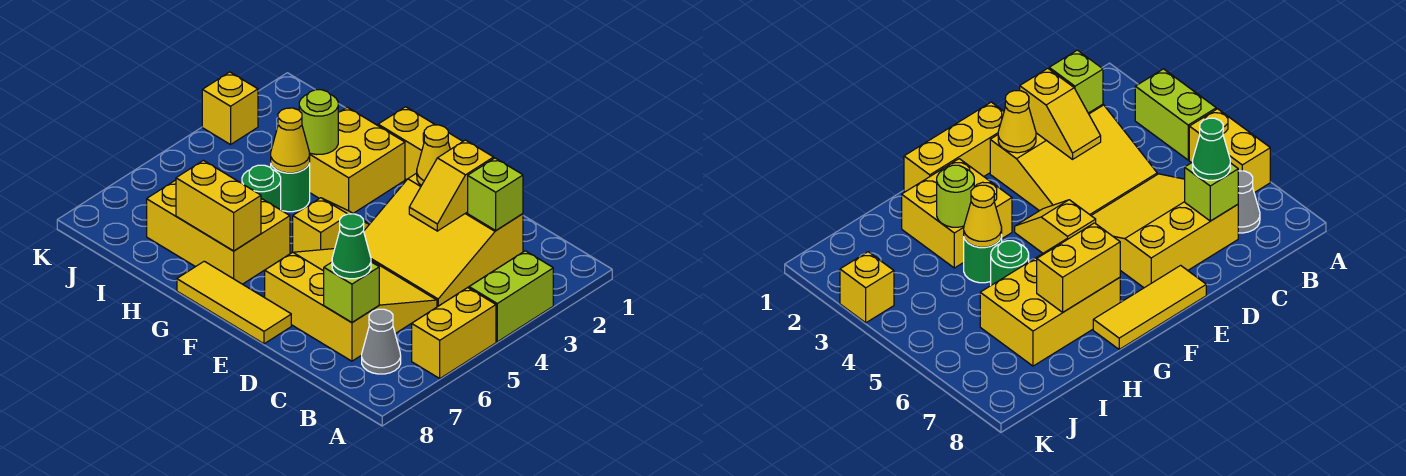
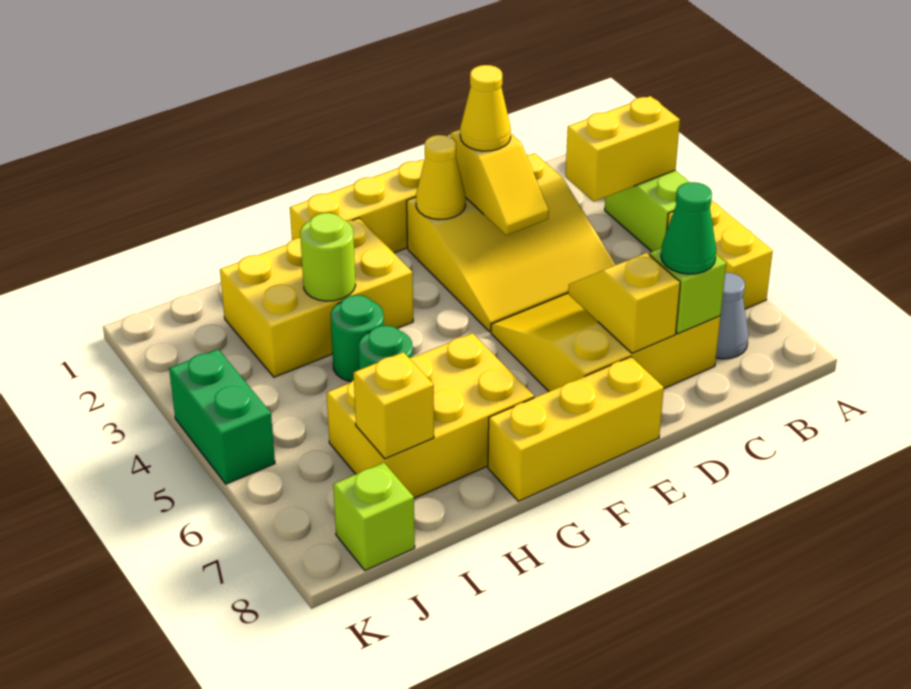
lime 1x1 brick [468,158,523,230] -> lime 1x1 brick moved to [333,462,415,571]
yellow 1x3 tile [177,261,291,344] -> yellow 1x3 brick [488,357,664,501]
yellow 1x2 slope [293,198,370,252] -> yellow 1x2 slope moved to [568,253,680,353]
yellow 2x2 brick [309,107,405,213] -> yellow 2x3 brick [220,218,413,377]
yellow 1x2 brick [176,160,261,251] -> yellow 1x2 brick moved to [565,96,680,201]
yellow 1x1 cone [271,108,310,173] -> yellow 1x1 cone moved to [460,65,511,151]
yellow 1x1 brick [202,72,258,145] -> yellow 1x1 brick moved to [354,352,434,459]
none -> green 1x2 brick [169,349,275,484]

